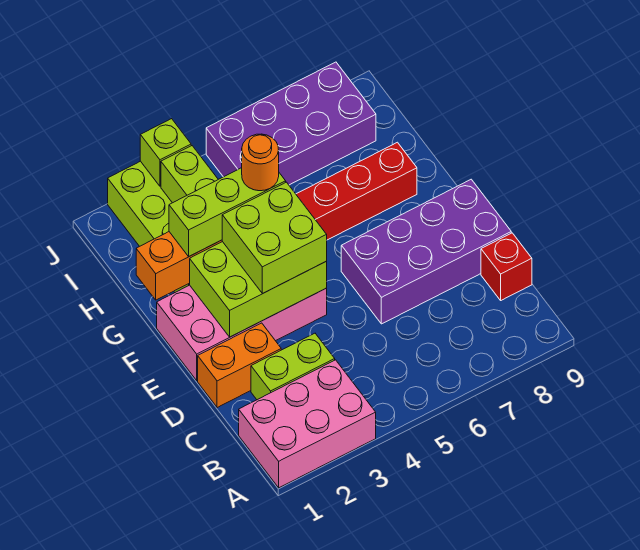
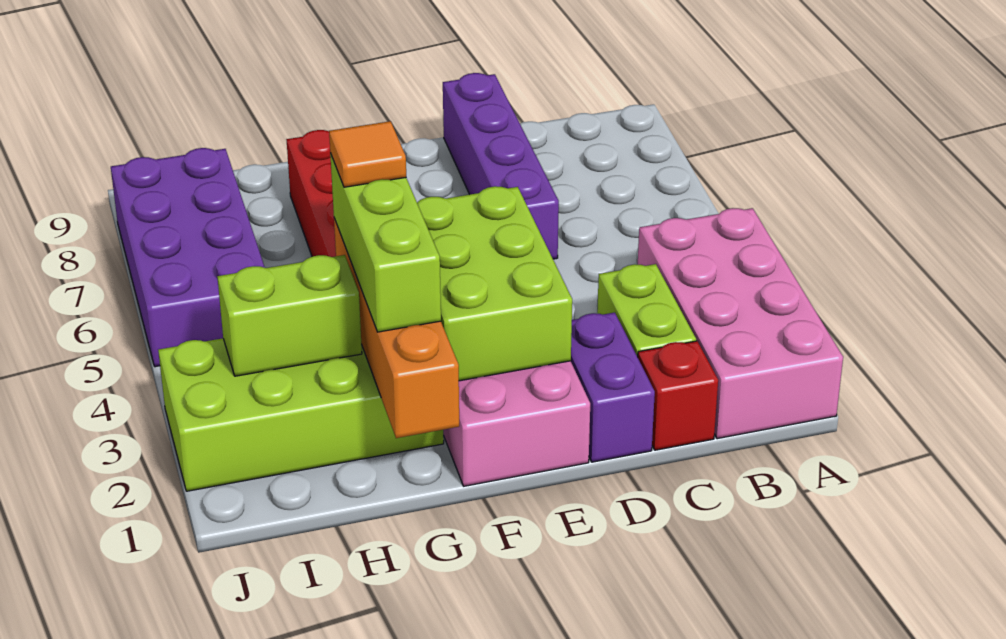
pink 2x3 brick [239,360,376,488] -> pink 2x4 brick [638,208,843,439]
red 1x1 brick [481,233,532,300] -> red 1x1 brick moved to [638,341,718,450]
orange 1x2 brick [198,323,281,408] -> purple 1x2 brick [571,313,655,462]
purple 2x4 brick [341,179,511,324] -> purple 1x4 brick [443,73,559,259]
lime 2x2 brick [222,182,327,293] -> none
orange 1x1 round brick [242,134,279,191] -> orange 1x1 tile [329,121,406,187]
lime 1x1 brick [140,119,191,186] -> none

